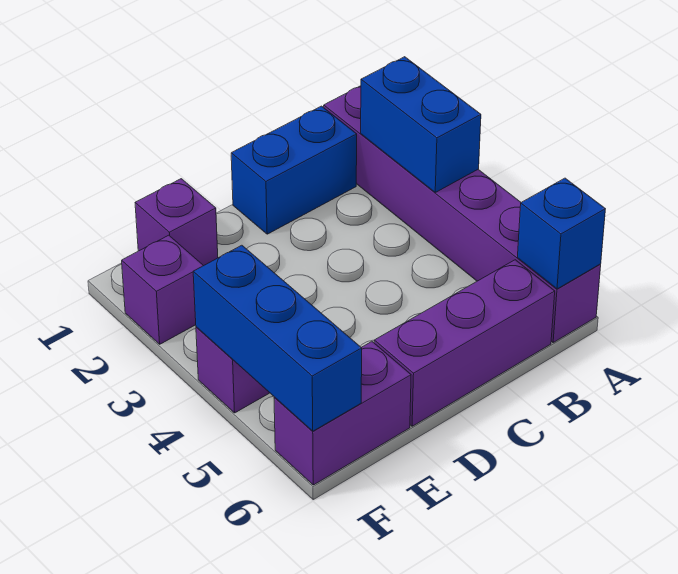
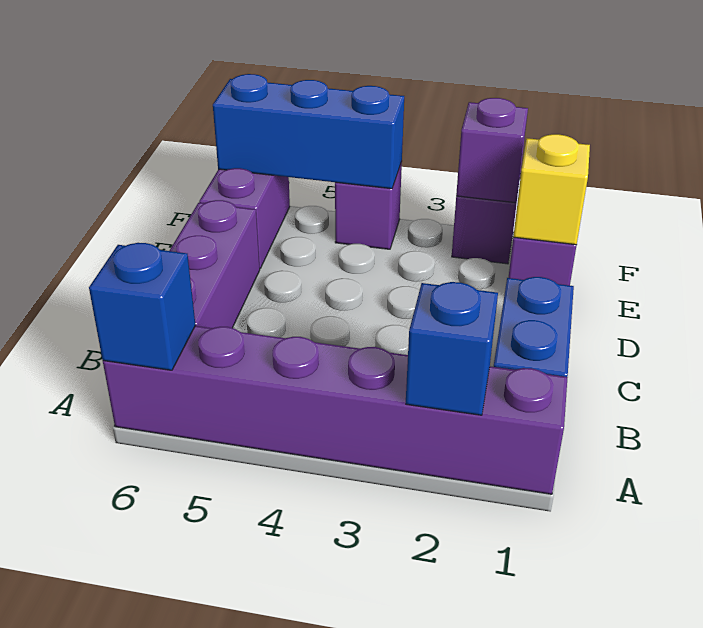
blue 1x2 brick [361,57,481,192] -> blue 1x1 brick [406,282,498,415]
none -> yellow 1x1 brick [513,134,590,245]
none -> purple 1x1 brick [456,98,528,203]

